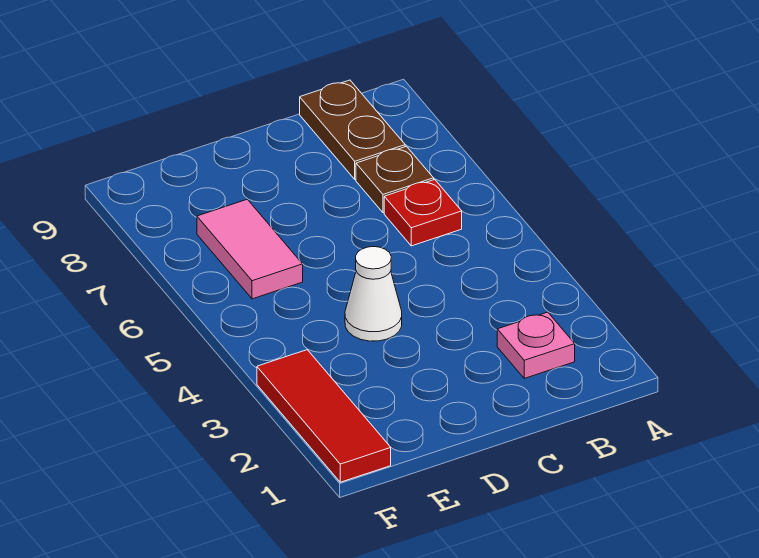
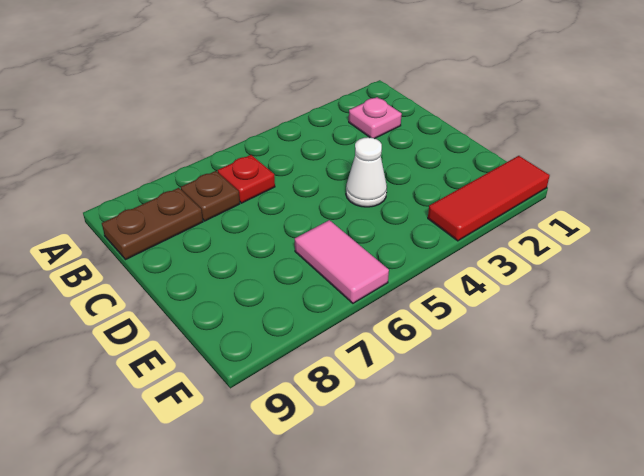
pink 1x2 tile [197,199,303,299] -> pink 1x2 tile turned to [295,220,389,303]

